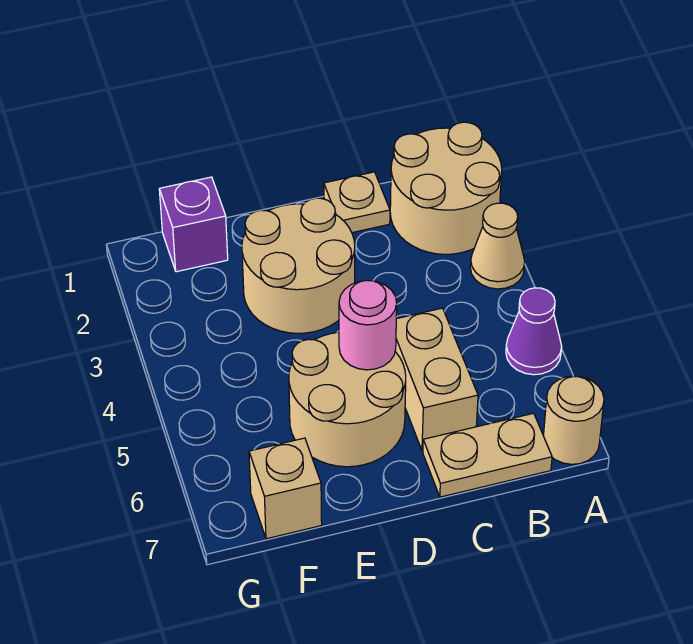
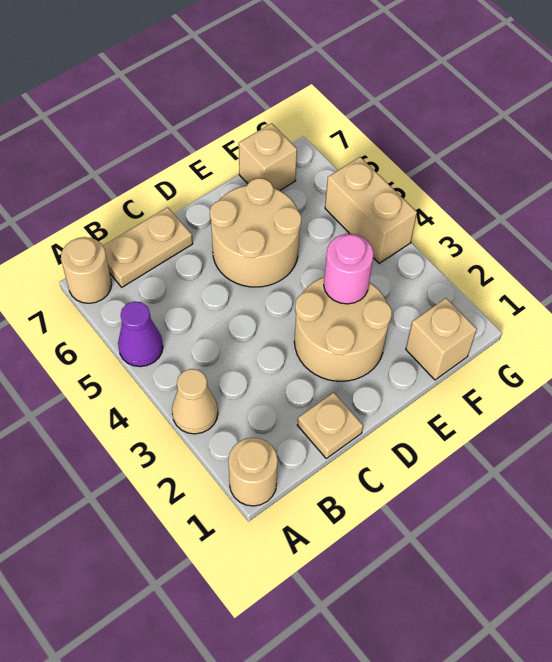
tan 2x2 round brick [390,122,502,254] -> tan 1x1 round brick [228,438,278,506]
tan 1x2 brick [395,308,478,451] -> tan 1x2 brick moved to [325,157,417,263]
pink 1x1 round brick [339,281,397,370] -> pink 1x1 round brick moved to [324,234,374,304]
purple 1x1 brick [159,177,228,272] -> tan 1x1 brick [406,298,477,380]

